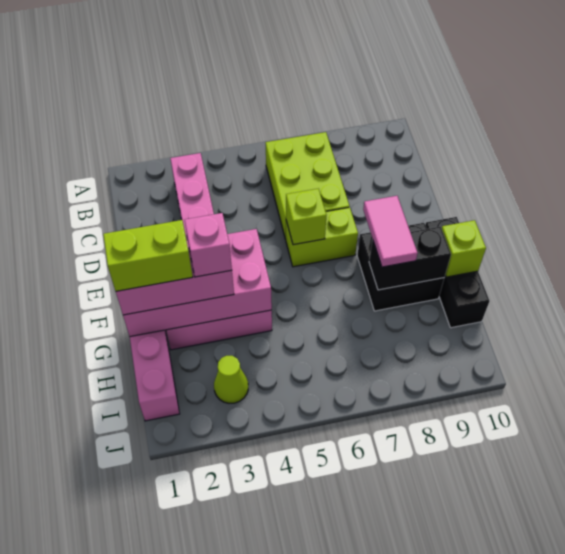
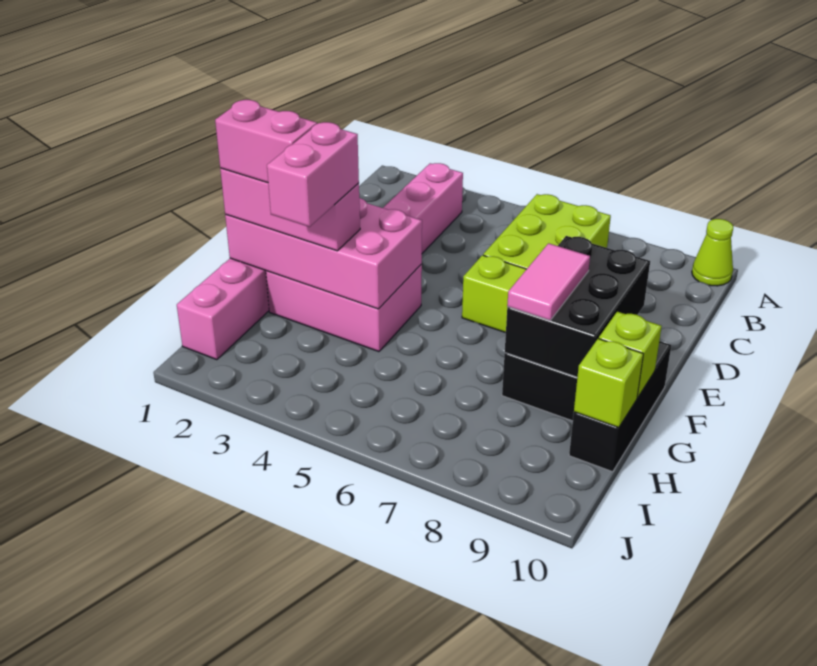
lime 1x1 brick [286,189,326,245] -> lime 1x1 brick moved to [574,339,643,428]
lime 1x2 brick [103,220,193,291] -> pink 1x2 brick [215,100,317,183]
pink 1x1 brick [185,213,232,277] -> pink 1x2 brick [267,122,359,227]
black 1x2 brick [369,227,451,290] -> black 2x3 brick [505,236,650,377]
lime 1x1 cone [214,356,248,403] -> lime 1x1 cone moved to [692,219,733,286]

